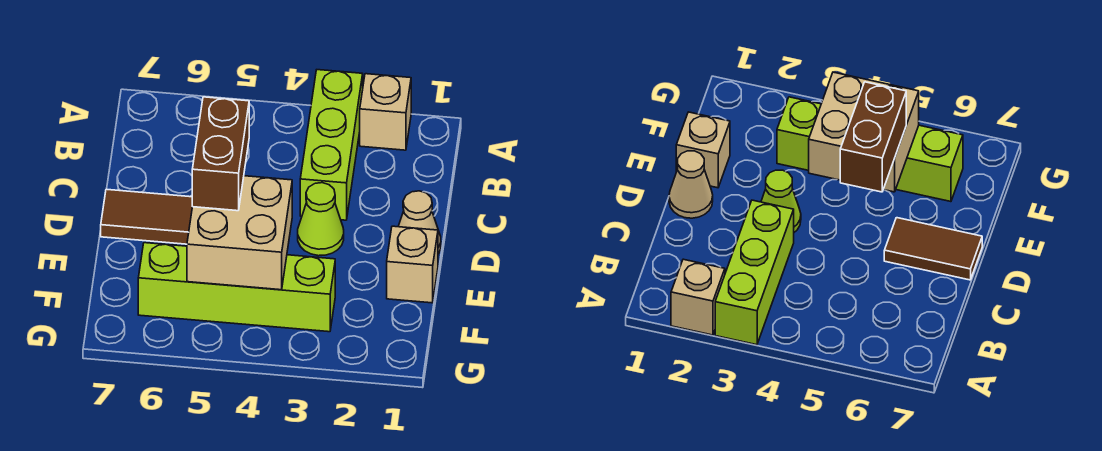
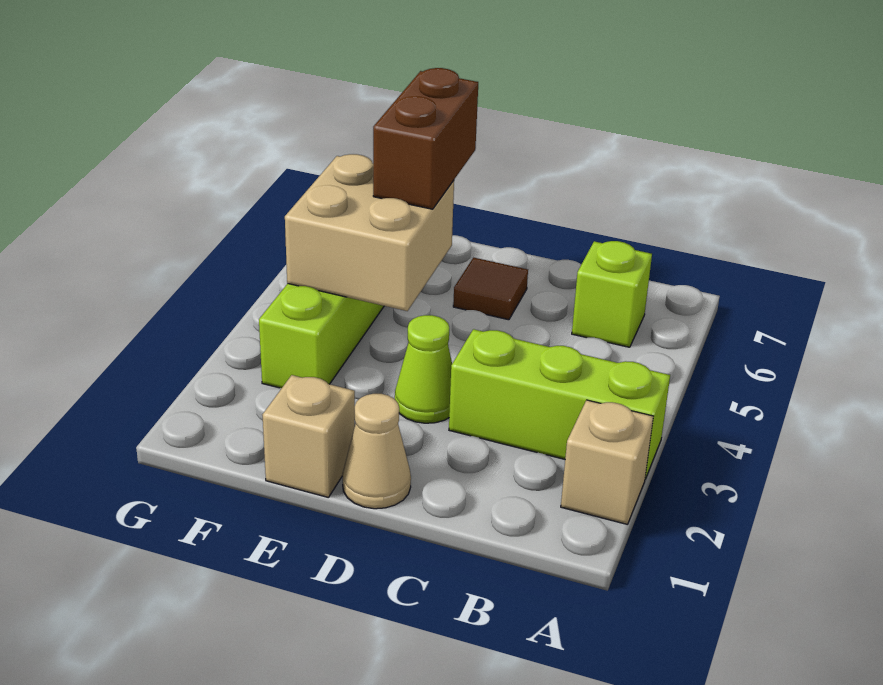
none -> lime 1x1 brick [572,241,652,347]
brown 1x2 brick [192,97,249,211] -> brown 1x2 brick turned to [373,68,478,209]
brown 1x2 tile [101,189,192,244] -> brown 1x1 tile [453,258,528,320]

